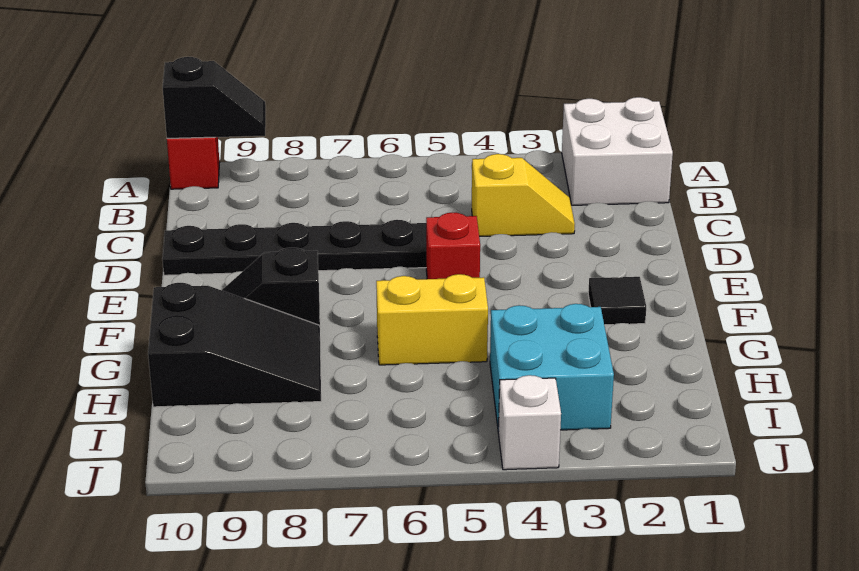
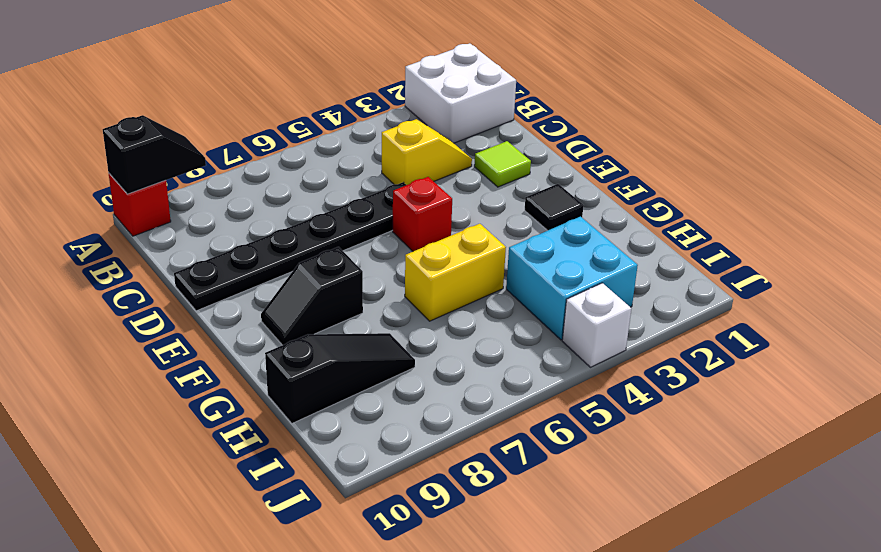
none -> lime 1x1 tile [474,141,531,187]
black 2x3 slope [148,283,321,407] -> black 1x3 slope [265,333,415,423]

